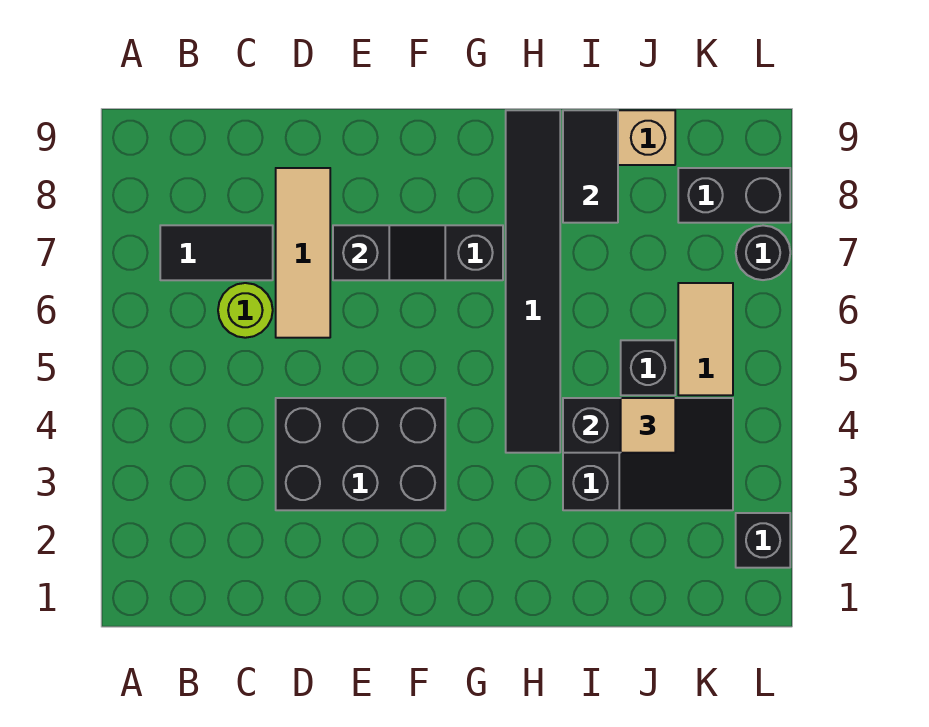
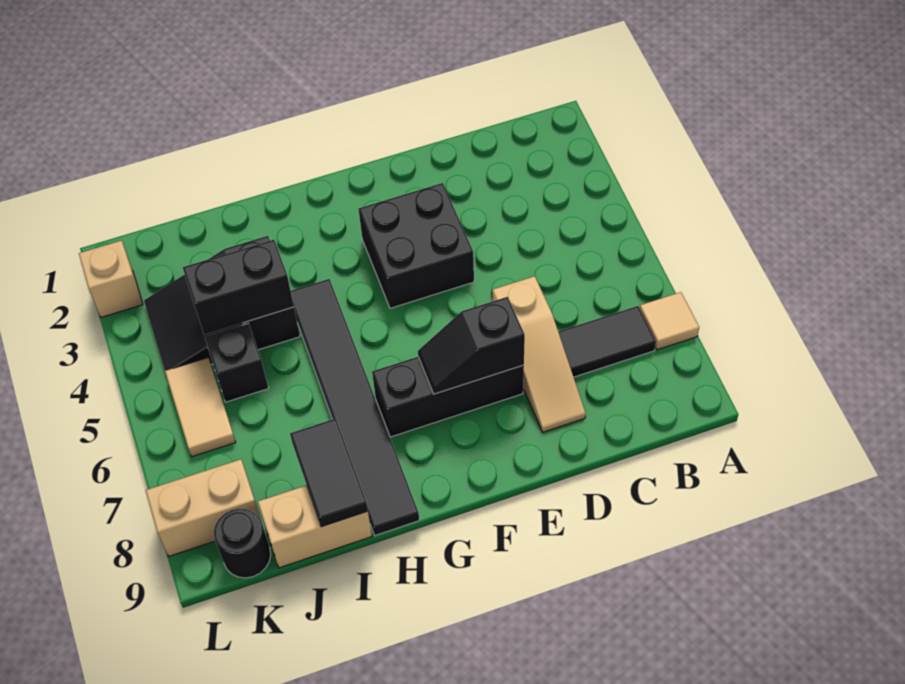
lime 1x1 round brick [218,283,273,338] -> none
black 2x3 brick [276,398,445,510] -> black 2x2 brick [359,183,474,308]
tan 1x3 tile [276,168,330,338] -> tan 1x3 slope [493,276,586,432]
tan 1x1 tile [621,398,675,453] -> tan 1x1 tile moved to [640,292,699,350]
black 1x2 brick [678,168,790,223] -> tan 1x2 brick [146,459,261,556]
black 1x1 brick [736,513,790,568] -> tan 1x1 brick [79,240,143,317]
black 1x1 round brick [736,225,790,280] -> black 1x1 round brick moved to [214,509,271,578]

